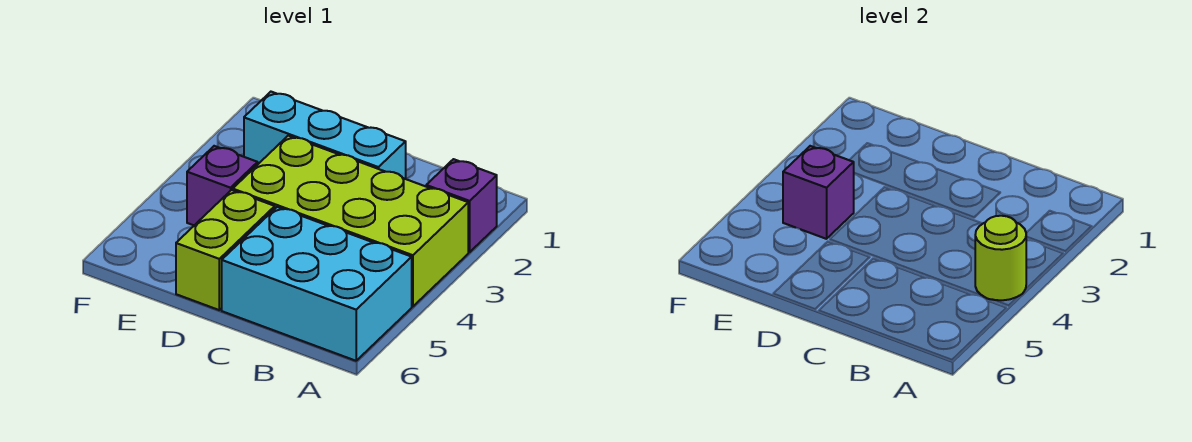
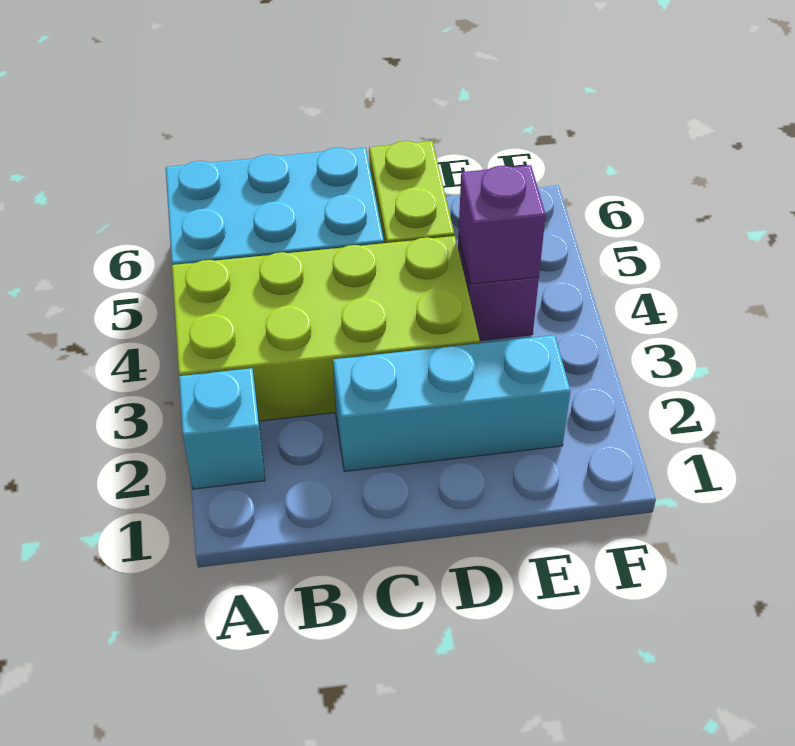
purple 1x1 brick [426,159,497,252] -> cyan 1x1 brick [179,368,265,489]
lime 1x1 round brick [975,216,1026,300] -> none

